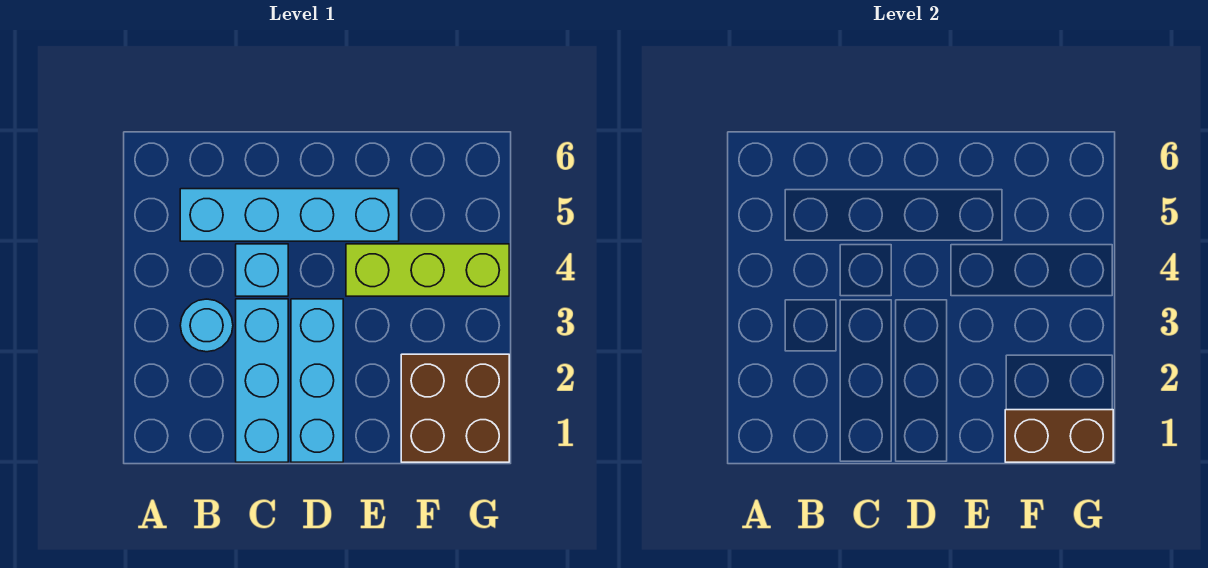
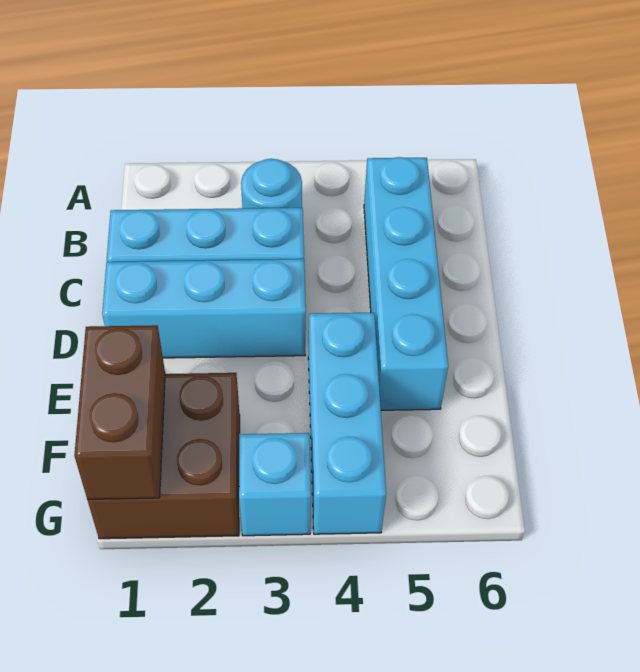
cyan 1x1 brick [236,244,288,296] -> cyan 1x1 brick moved to [239,433,311,536]
lime 1x3 brick [346,244,509,296] -> cyan 1x3 brick [308,313,386,534]

